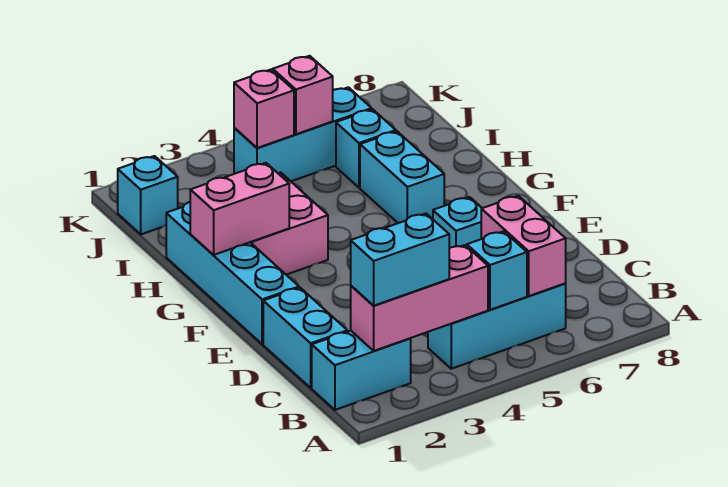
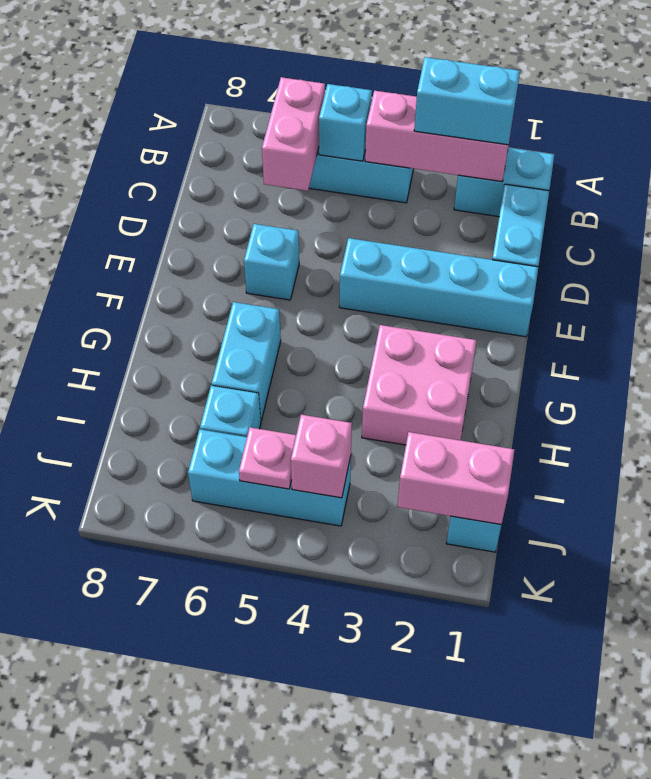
cyan 1x4 brick [166,202,299,344] -> cyan 1x4 brick turned to [339,238,538,337]
pink 1x2 brick [190,163,289,255] -> pink 1x2 brick moved to [397,432,514,525]
pink 1x1 brick [273,56,333,134] -> pink 1x1 plate [239,427,296,489]

